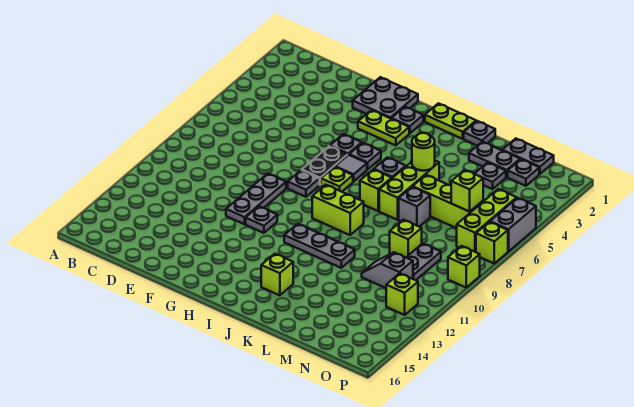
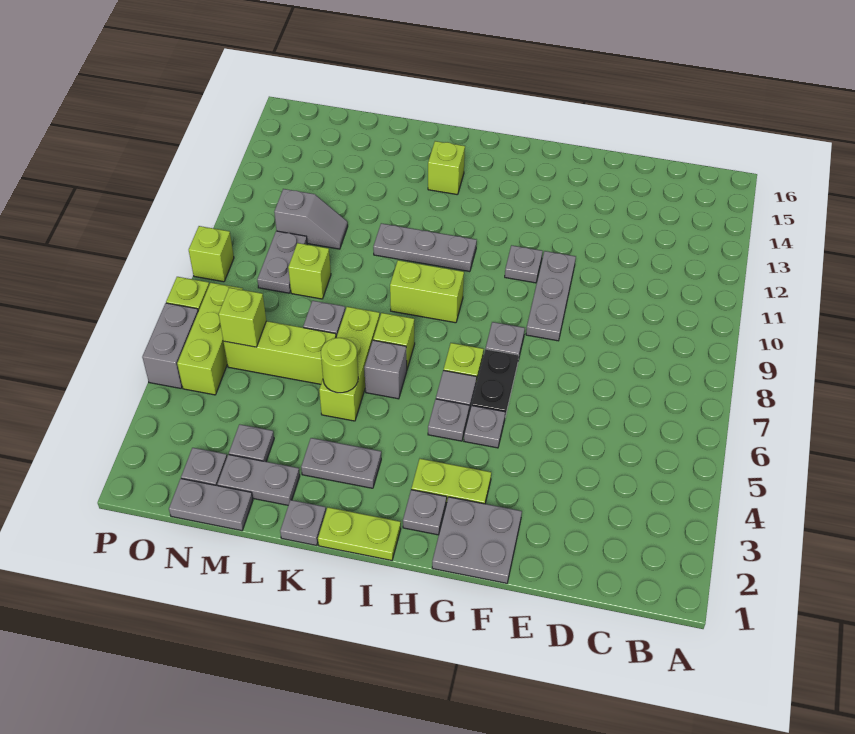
none -> grey 1x2 plate [301,438,381,488]
lime 1x1 brick [386,273,418,315] -> none

